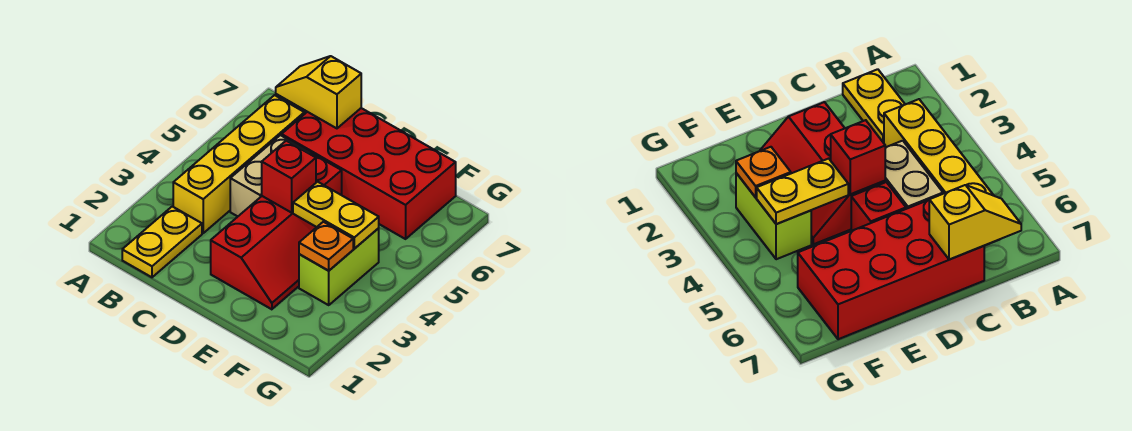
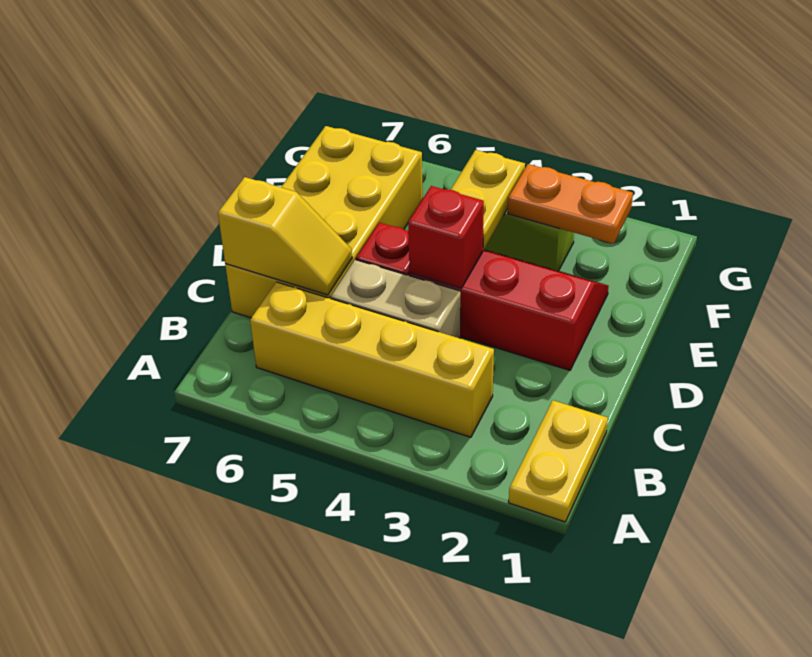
yellow 1x2 plate [122,206,202,277] -> yellow 1x2 plate turned to [509,400,608,522]
yellow 1x2 slope [276,56,361,128] -> yellow 1x2 slope turned to [218,177,352,295]
red 2x4 brick [282,108,456,239] -> yellow 2x4 brick [225,126,423,318]
orange 1x1 plate [299,222,353,271] -> orange 1x2 plate [508,164,633,244]

